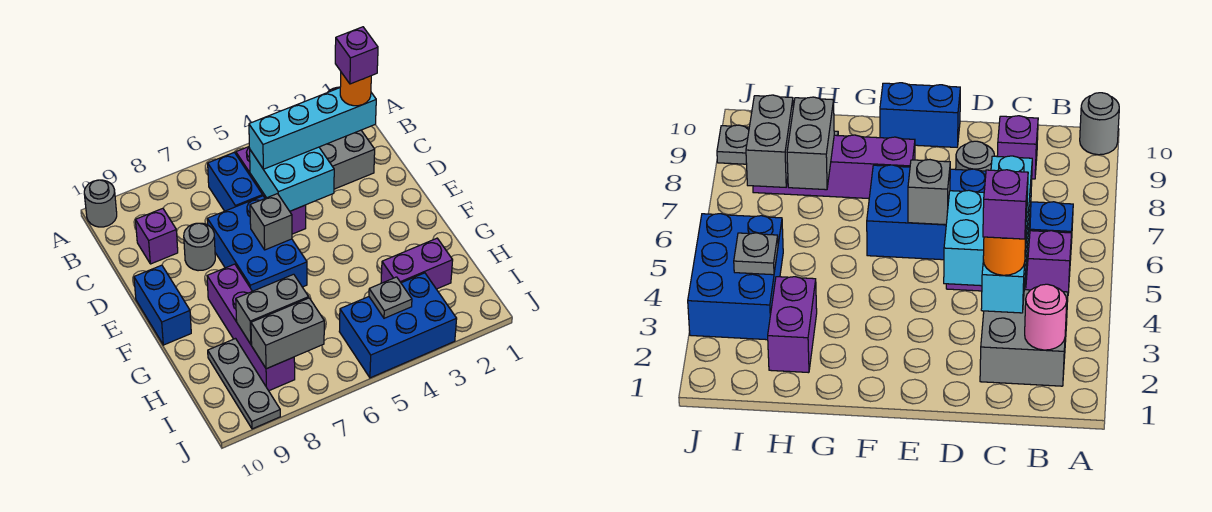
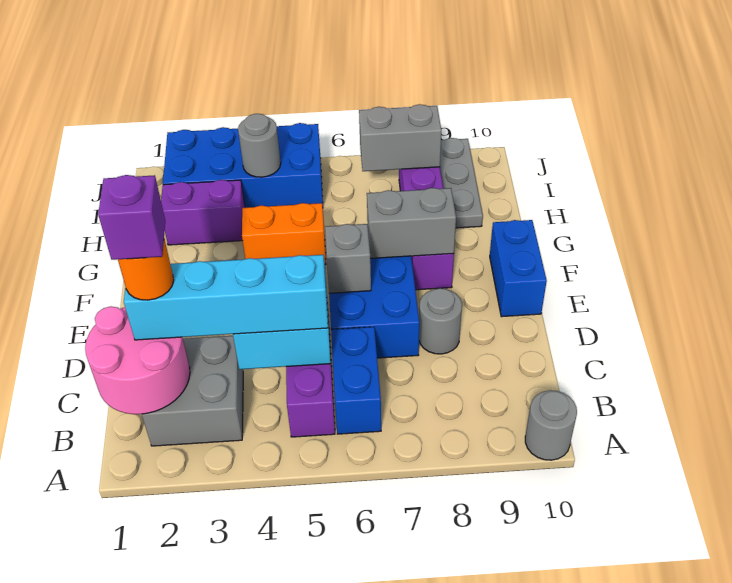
pink 1x1 round brick [1025,284,1067,350] -> pink 2x2 round brick [85,306,190,414]
purple 1x1 brick [136,208,178,264] -> none
none -> orange 1x2 brick [242,203,326,265]
grey 1x2 brick [236,274,309,344] -> grey 1x2 brick moved to [367,188,456,258]
blue 2x3 brick [339,273,457,378] -> blue 2x4 brick [163,123,323,208]
grey 1x1 plate [369,277,412,318] -> grey 1x1 round brick [238,114,281,177]

